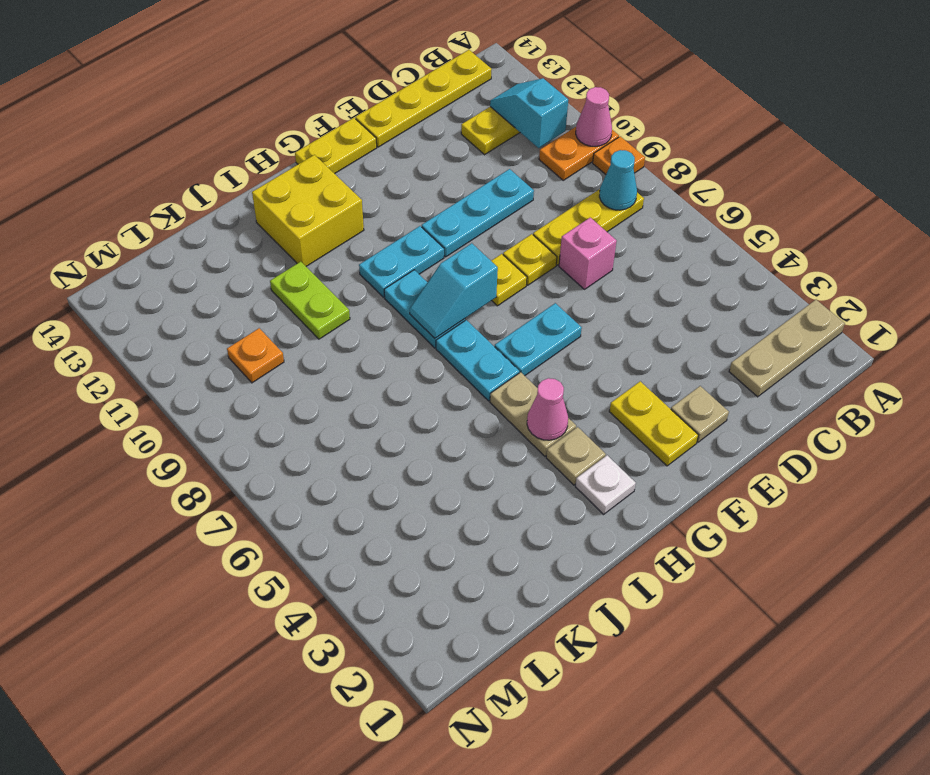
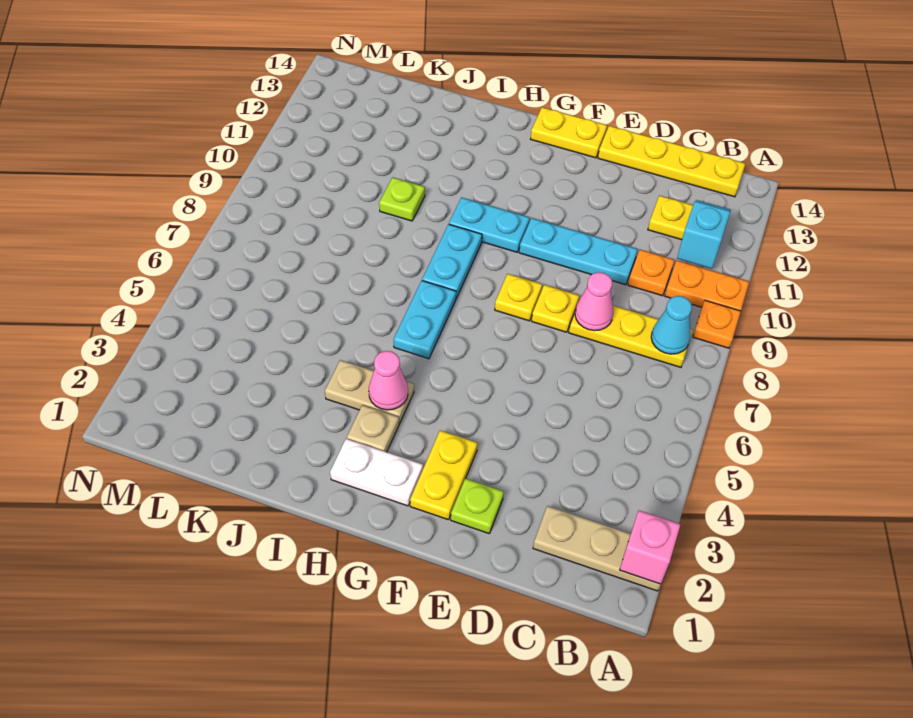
pink 1x1 cone [576,87,612,147] -> pink 1x1 cone moved to [575,272,614,331]
pink 1x1 brick [559,218,617,289] -> pink 1x1 brick moved to [620,511,681,584]
tan 1x1 plate [671,386,729,442] -> lime 1x1 plate [451,478,504,534]
cyan 1x2 plate [495,303,582,376] -> none
cyan 1x2 slope [410,243,498,338] -> none
white 1x1 plate [575,455,636,514] -> white 1x2 plate [330,439,423,506]
tan 1x2 plate [490,372,576,456] -> tan 1x2 plate turned to [325,360,414,423]
yellow 2x2 brick [252,155,364,266] -> none
lime 1x2 plate [270,262,350,339] -> lime 1x1 plate [379,177,425,221]
orange 1x1 plate [227,328,284,383] -> orange 1x1 plate moved to [628,250,674,296]

